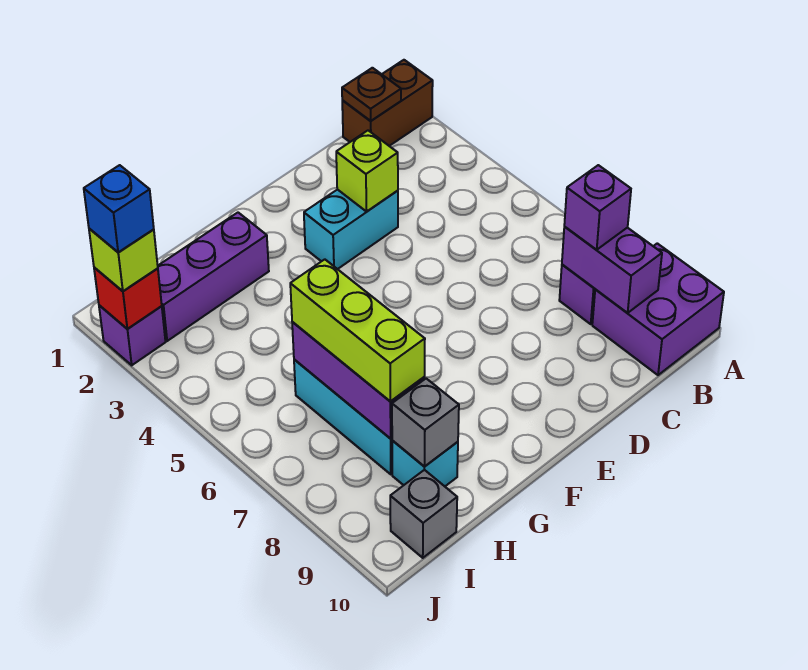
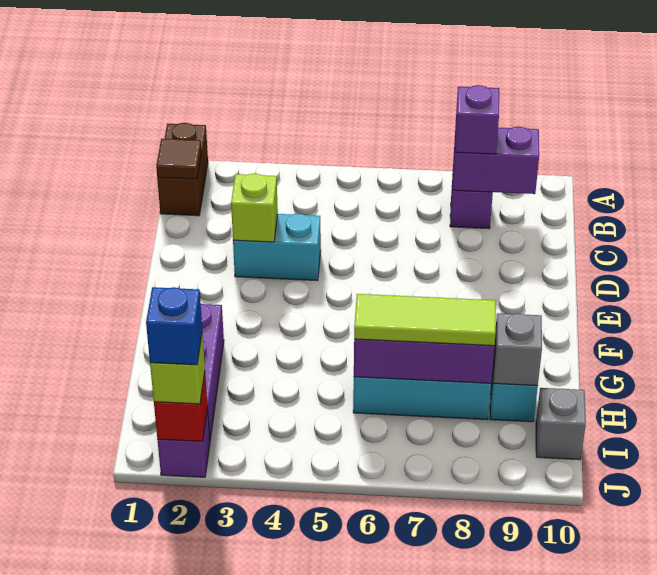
purple 2x2 brick [592,243,724,375] -> none
brown 1x1 plate [342,68,401,121] -> brown 1x1 tile [156,139,201,179]
cyan 1x2 brick [304,189,398,269] -> cyan 1x2 brick turned to [233,214,321,281]
lime 1x3 brick [290,259,425,402] -> lime 1x3 tile [354,294,496,346]

